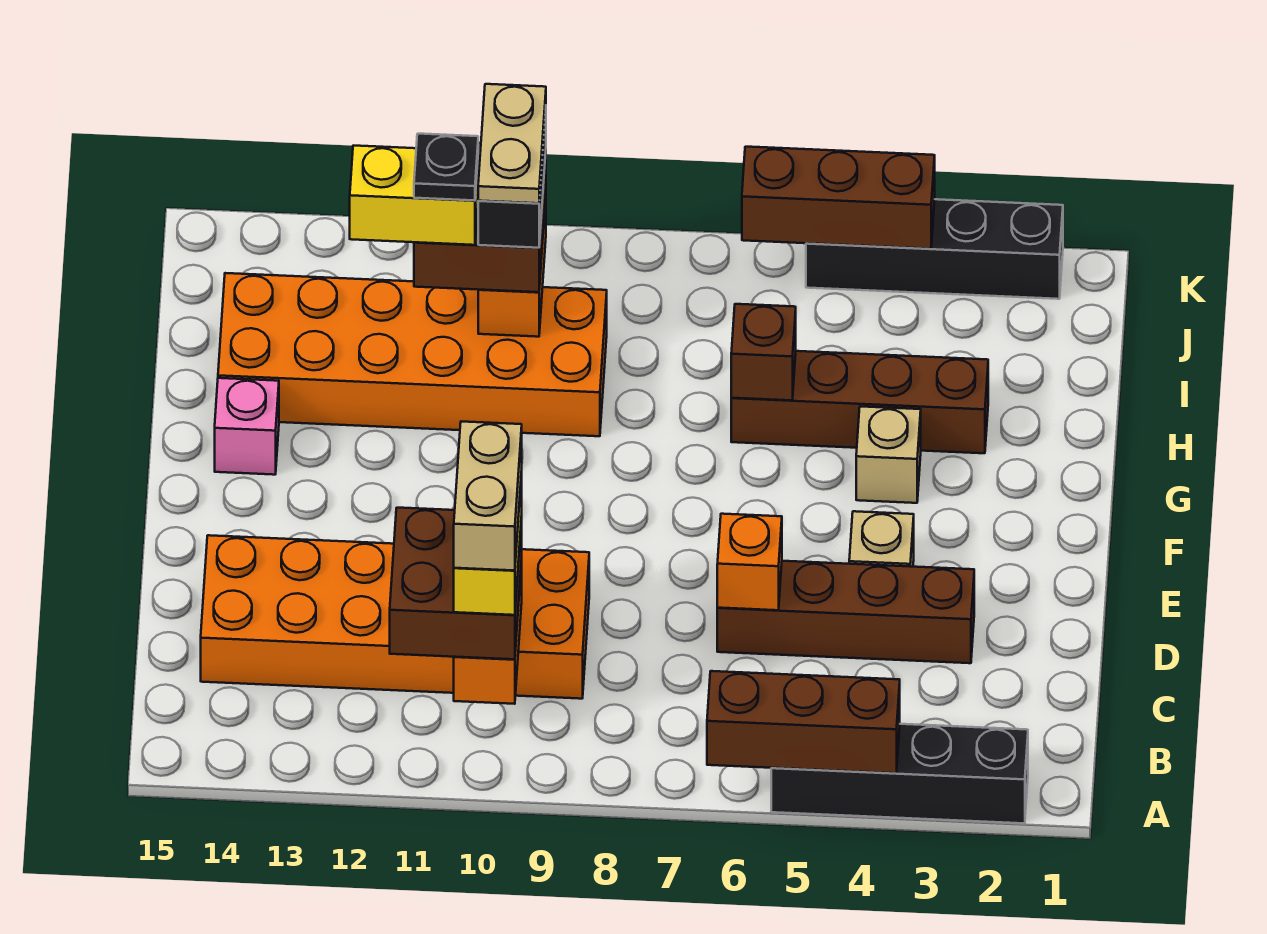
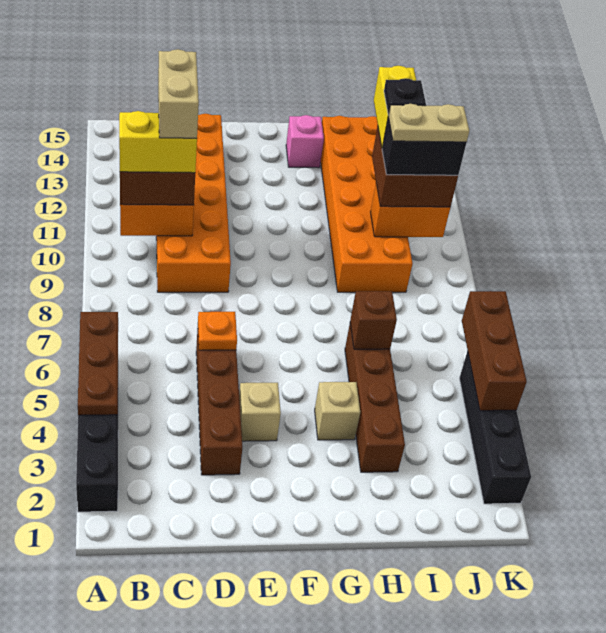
brown 1x3 brick [707,671,900,773] -> brown 1x3 plate [78,312,118,415]
tan 1x2 brick [454,422,522,571] -> tan 1x2 brick turned to [158,49,199,138]
orange 1x1 brick [717,514,782,610] -> orange 1x1 plate [198,312,237,350]

